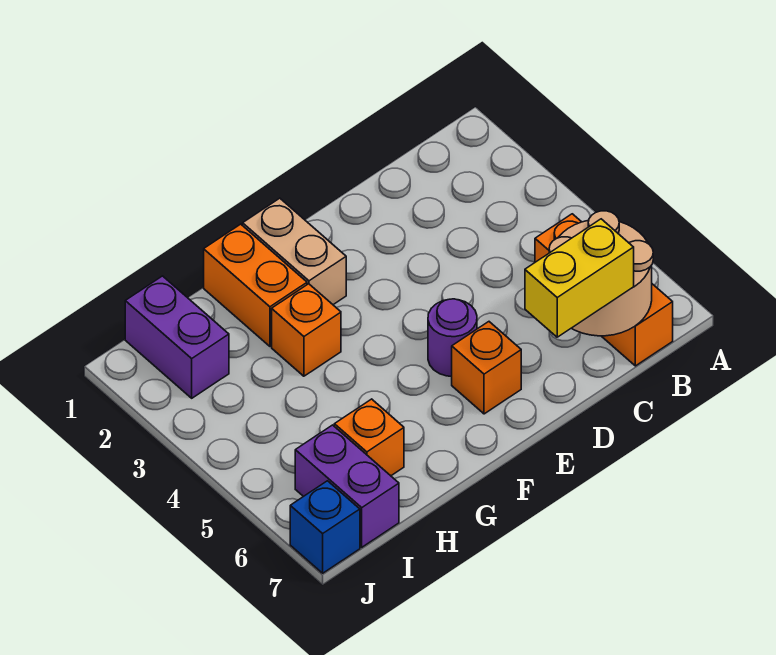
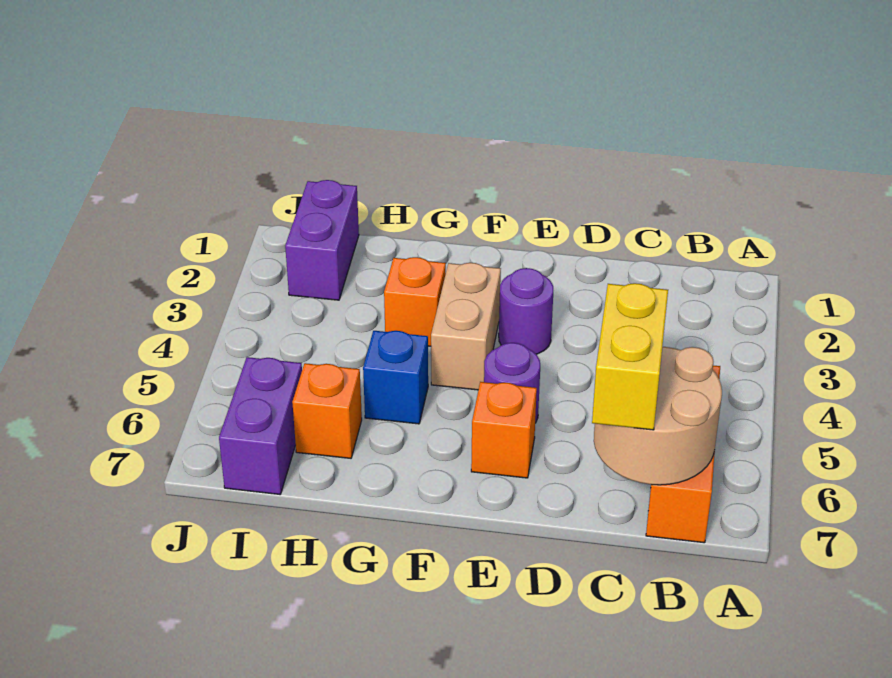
yellow 1x2 brick [525,219,634,337] -> yellow 1x2 brick turned to [592,283,668,430]
none -> purple 1x1 round brick [499,268,553,354]
tan 1x2 brick [243,198,346,305] -> tan 1x2 brick moved to [431,263,501,390]
orange 1x2 brick [204,224,307,346] -> none
blue 1x1 brick [290,481,360,573] -> blue 1x1 brick moved to [363,331,428,424]

